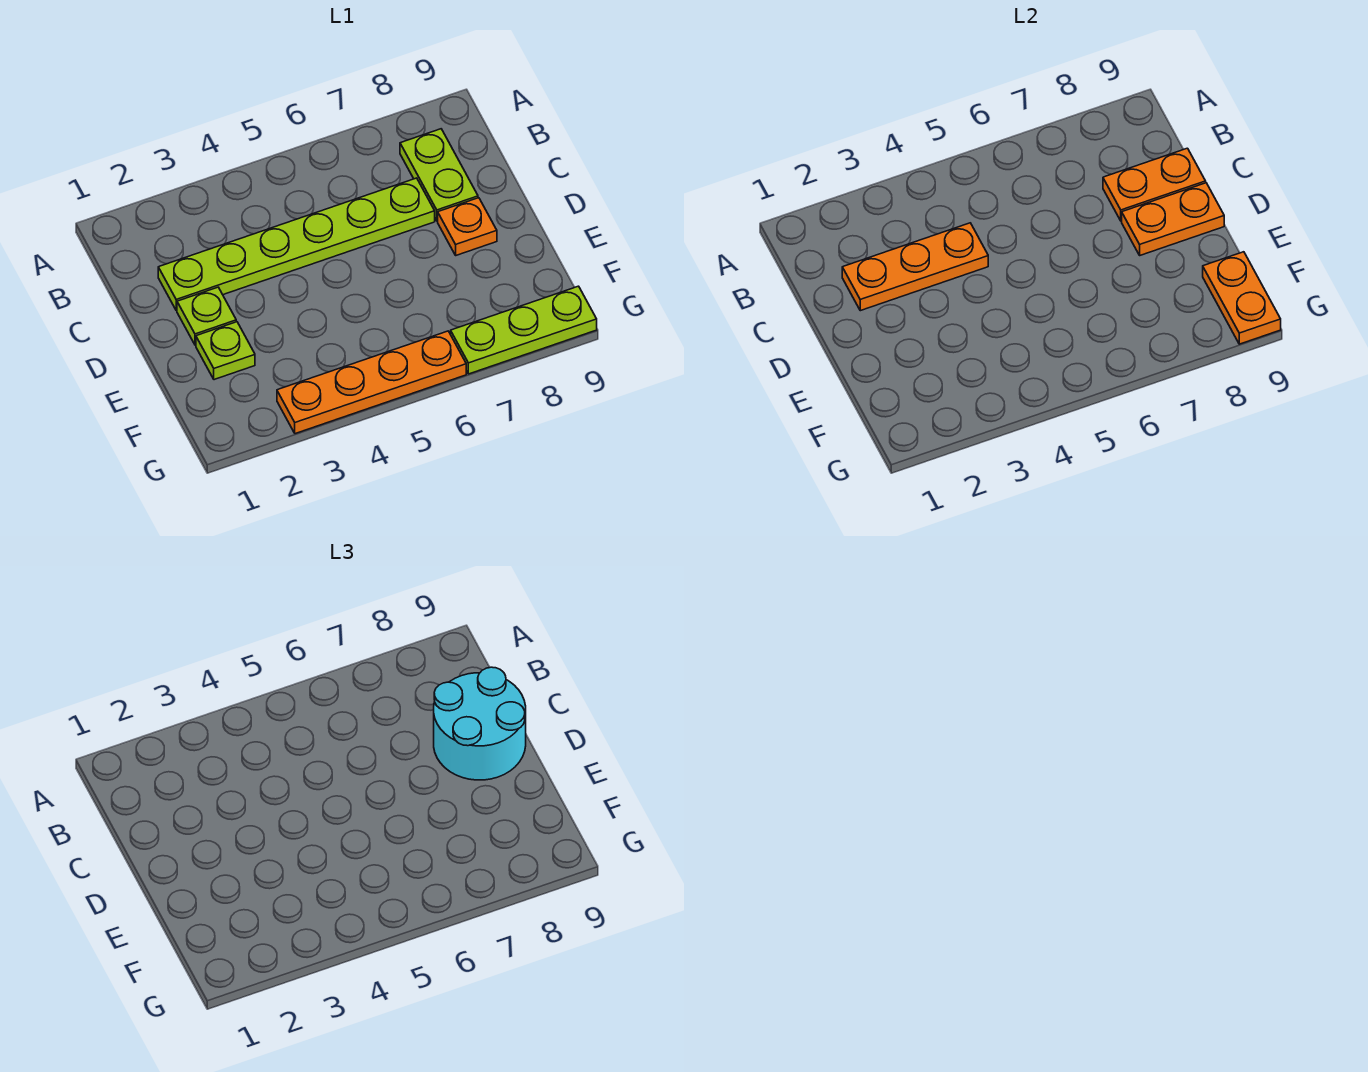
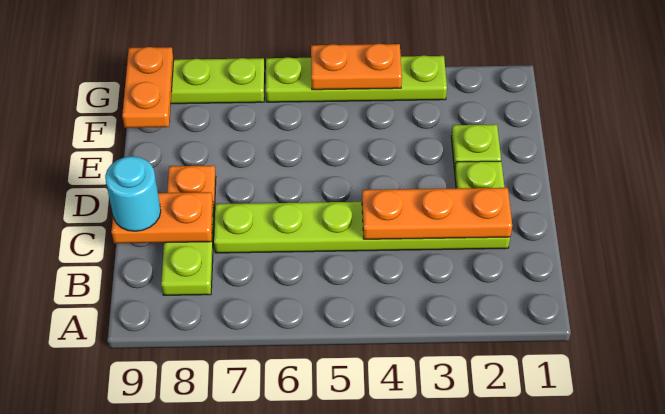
cyan 2x2 round brick [434,667,526,780] -> cyan 1x1 round brick [105,156,161,231]
orange 1x2 plate [1122,183,1224,255] -> orange 1x2 plate moved to [311,44,402,90]
orange 1x4 plate [277,331,466,434] -> lime 1x4 plate [266,55,447,102]

